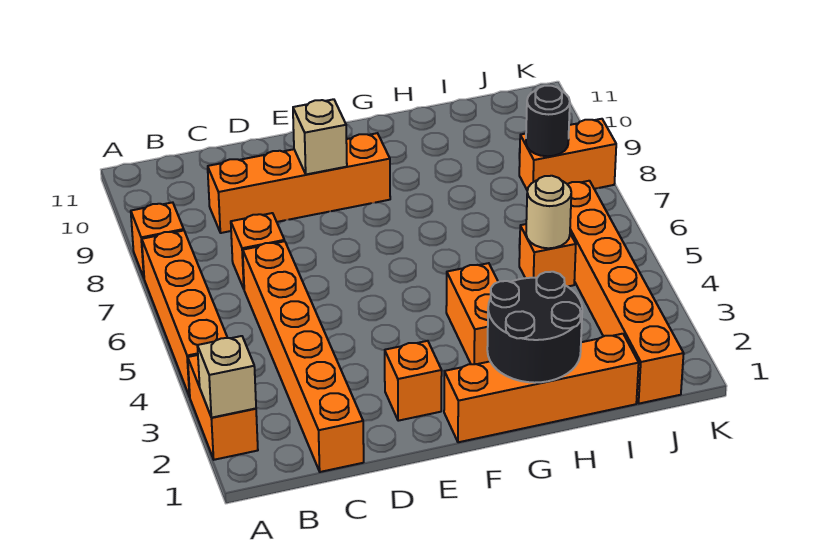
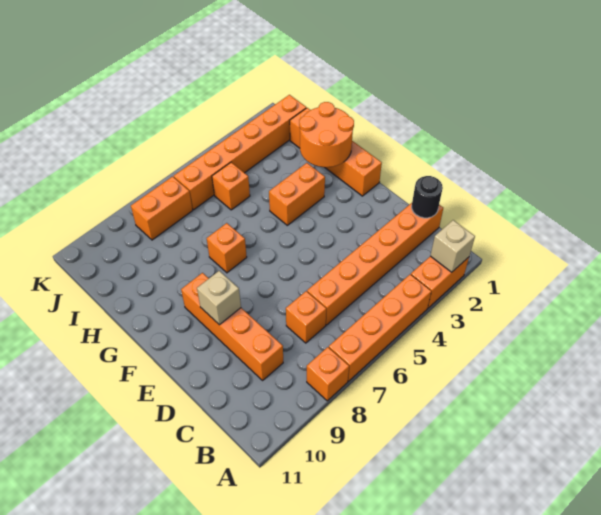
orange 1x1 brick [385,341,442,421] -> orange 1x1 brick moved to [207,223,247,273]
black 2x2 round brick [487,272,582,383] -> orange 2x2 round brick [299,102,354,167]
tan 1x1 round brick [526,176,571,248] -> none
orange 1x2 brick [519,119,616,191] -> orange 1x2 brick turned to [131,177,193,240]
black 1x1 round brick [526,86,570,156] -> black 1x1 round brick moved to [412,176,443,218]

